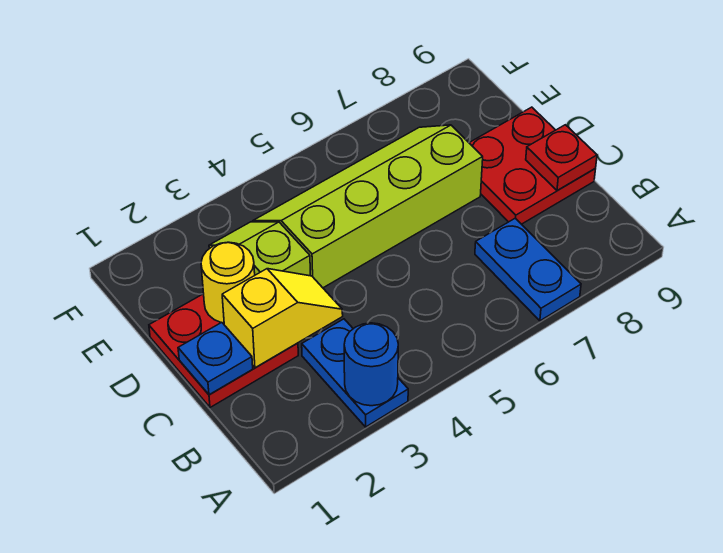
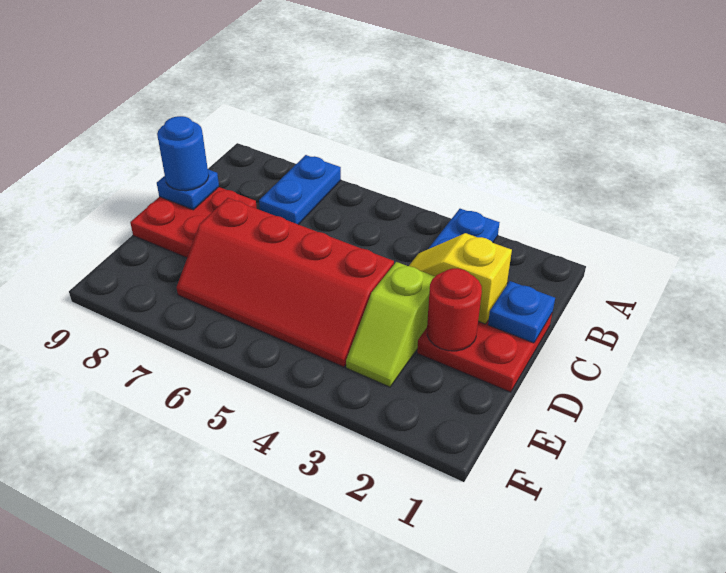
blue 1x1 round brick [344,323,398,406] -> blue 1x1 round brick moved to [157,116,209,191]
red 1x1 plate [526,125,597,190] -> blue 1x1 plate [157,170,219,210]
yellow 1x1 round brick [201,242,255,323] -> red 1x1 round brick [427,268,482,351]
lime 2x4 slope [253,125,483,288] -> red 2x4 slope [177,198,394,367]

